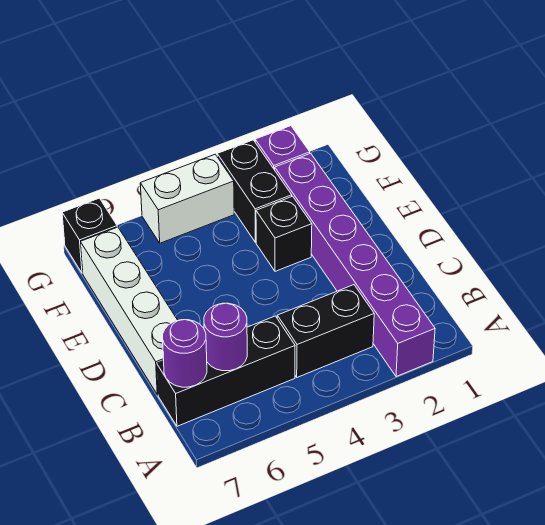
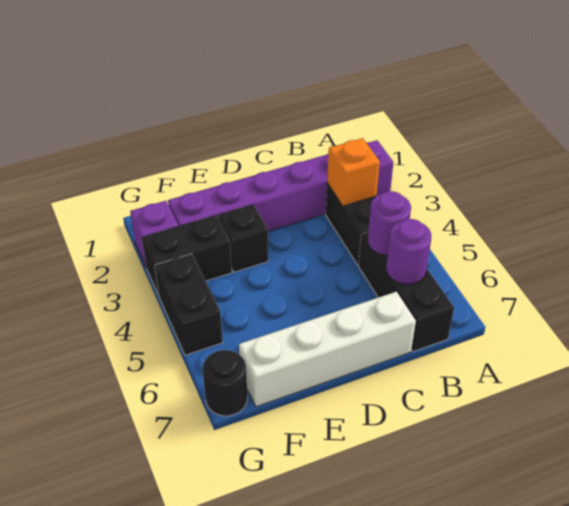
none -> orange 1x1 brick [327,138,380,206]
purple 1x1 round brick [163,320,207,387] -> purple 1x1 round brick moved to [368,191,411,255]
white 1x2 brick [140,154,234,243] -> black 1x2 brick [155,254,223,355]
black 1x1 brick [62,198,117,273] -> black 1x1 round brick [203,350,247,416]

